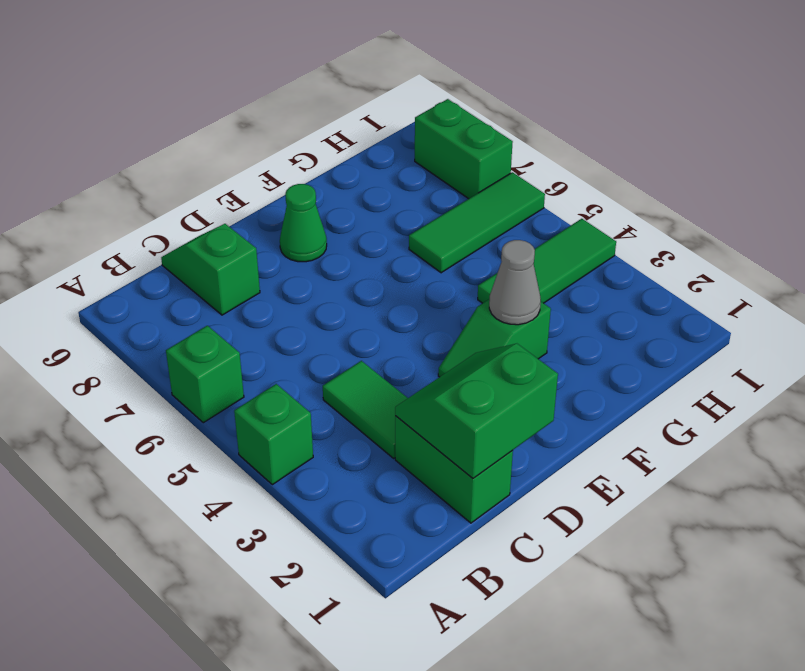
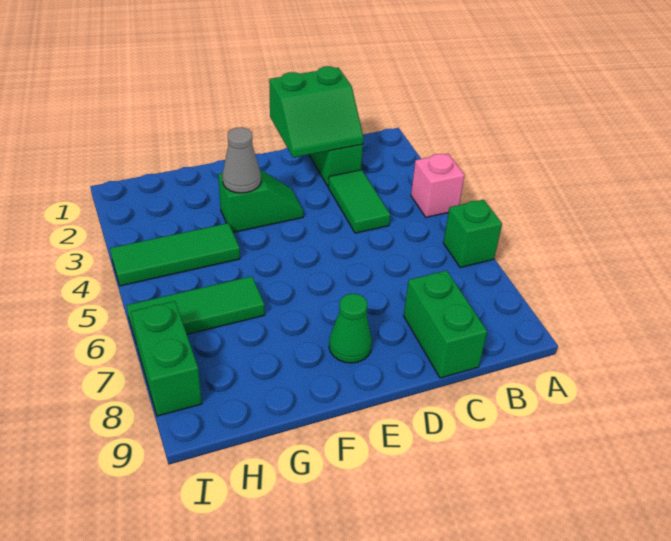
green 1x1 brick [234,384,313,485] -> pink 1x1 brick [411,154,465,217]
green 1x2 slope [161,224,260,315] -> green 1x2 brick [404,270,487,378]

